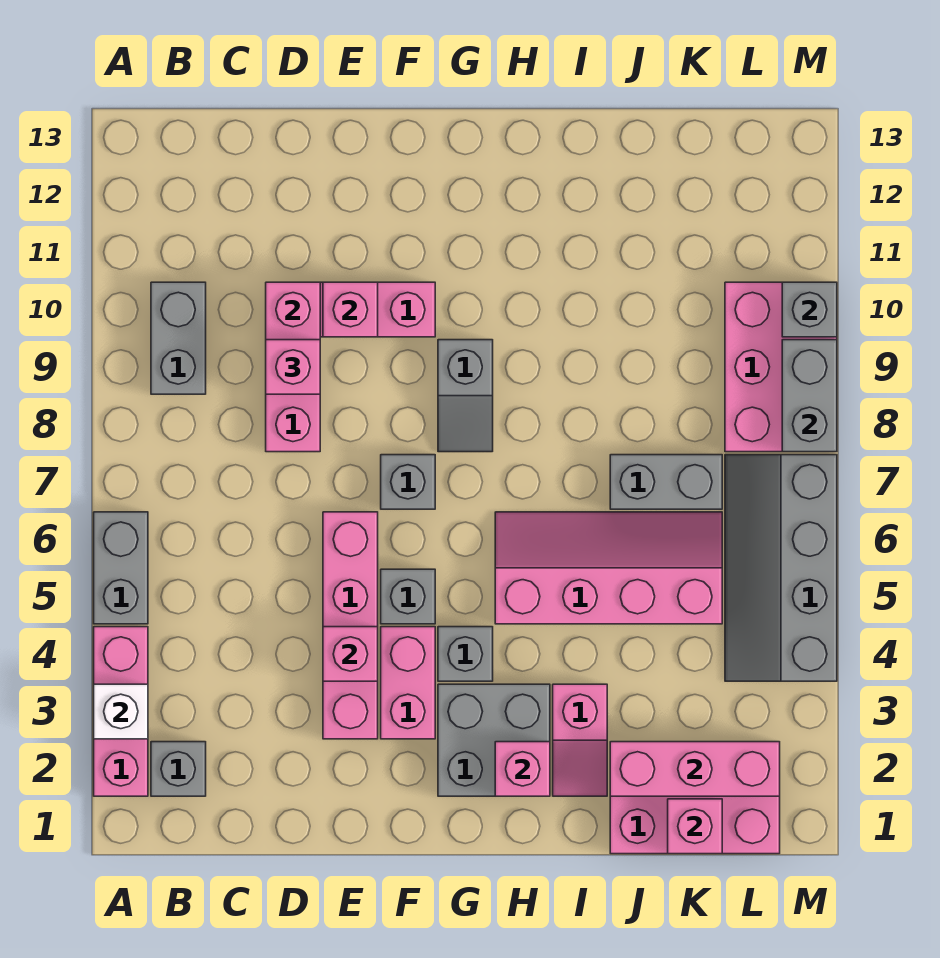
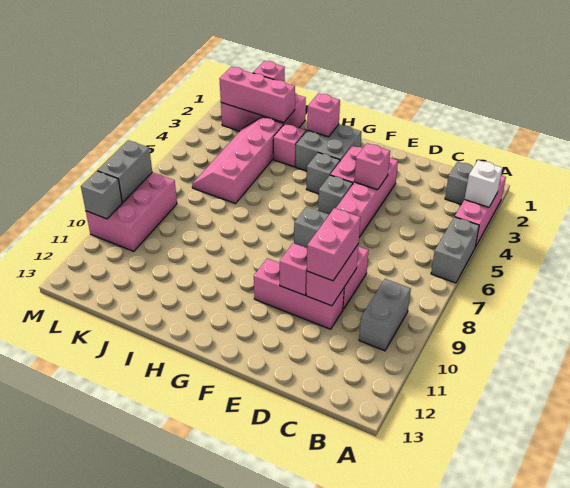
pink 1x1 brick [266,340,320,394] -> pink 1x2 brick [307,208,361,281]
grey 1x2 slope [438,340,493,452] -> none
pink 2x4 slope [495,512,722,624] -> pink 2x4 slope turned to [192,117,283,204]
grey 1x2 brick [610,455,722,509] -> none
grey 2x4 slope [725,455,837,681] -> none

